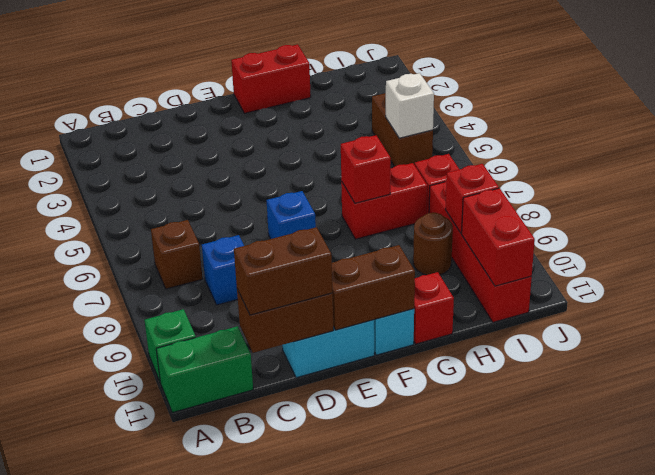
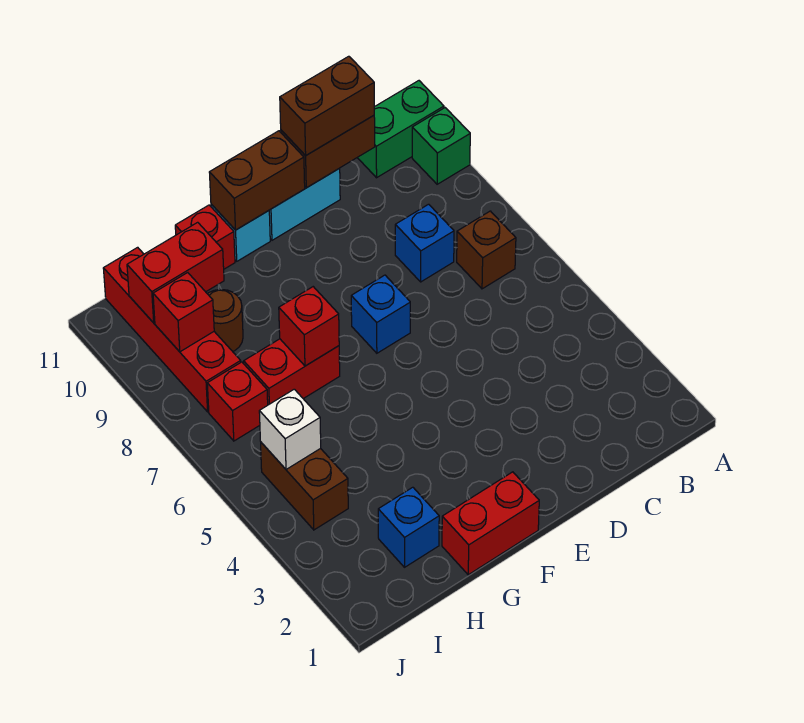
none -> blue 1x1 brick [378,487,439,567]
red 1x2 brick [462,188,535,286] -> red 1x2 brick turned to [127,222,224,323]

